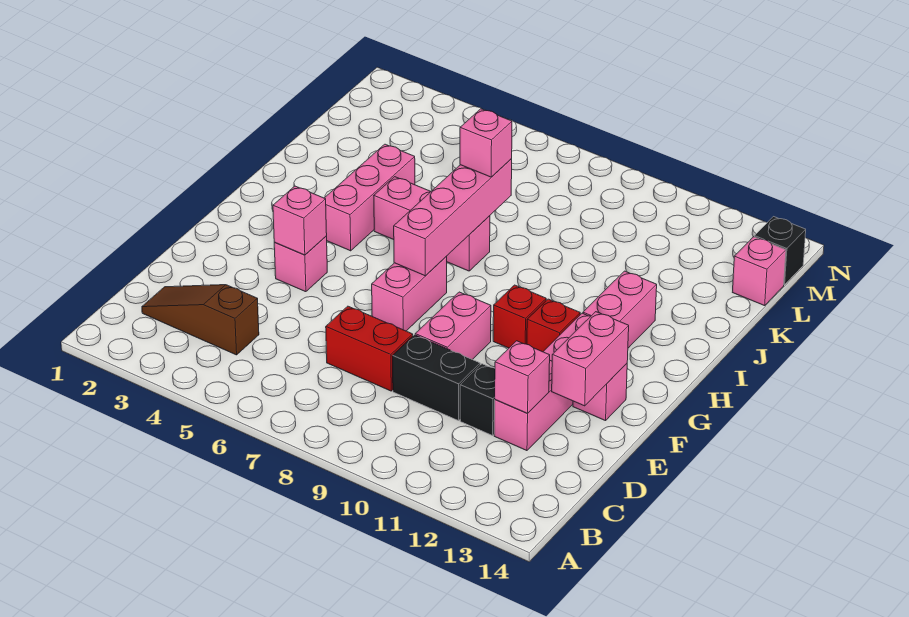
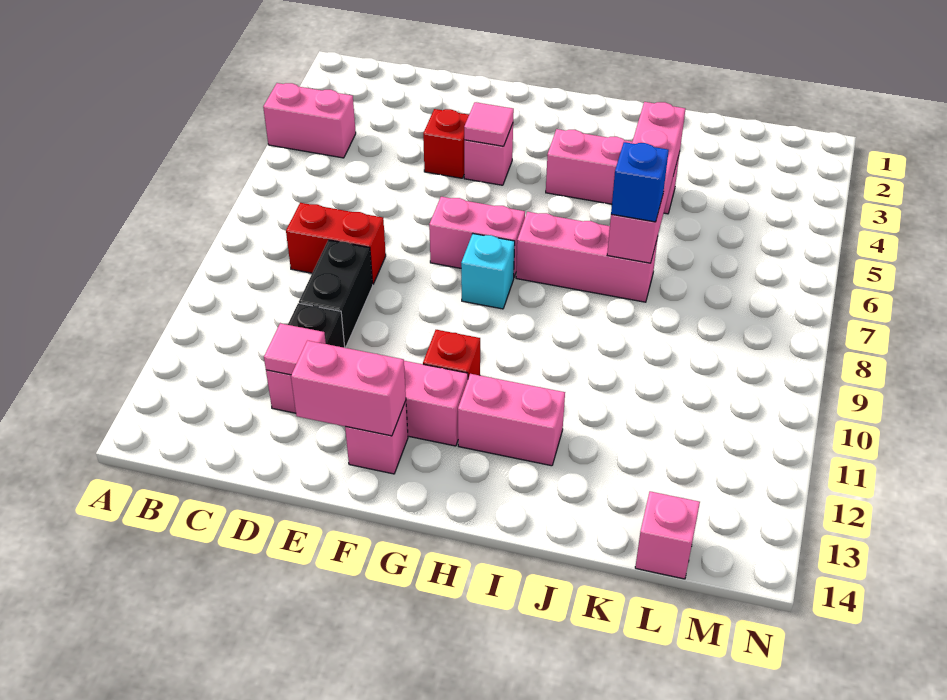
brown 1x3 slope [142,285,259,355] -> none
red 1x2 brick [326,306,413,391] -> red 1x2 brick turned to [286,203,386,284]
pink 1x1 brick [495,341,550,413] -> pink 1x1 tile [264,323,326,375]
pink 1x2 brick [415,292,491,360] -> pink 1x2 brick moved to [263,83,356,158]
pink 1x1 brick [273,186,327,255] -> pink 1x1 tile [464,102,514,146]
pink 1x4 brick [394,159,512,276] -> pink 1x4 brick turned to [607,102,685,263]
none -> cyan 1x1 brick [461,234,515,309]
red 1x1 brick [493,285,546,348] -> red 1x1 brick moved to [423,109,469,178]
pink 1x3 brick [374,177,490,271] -> pink 1x3 brick turned to [516,212,658,302]
pink 1x1 brick [460,109,512,177] -> blue 1x1 brick [611,142,669,222]
black 1x1 brick [755,217,806,285] -> none

